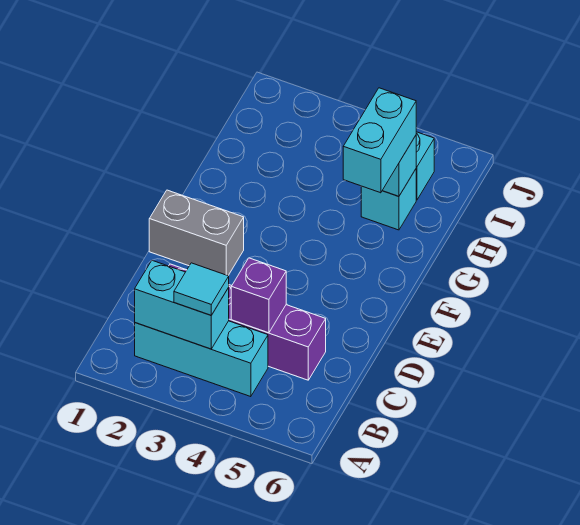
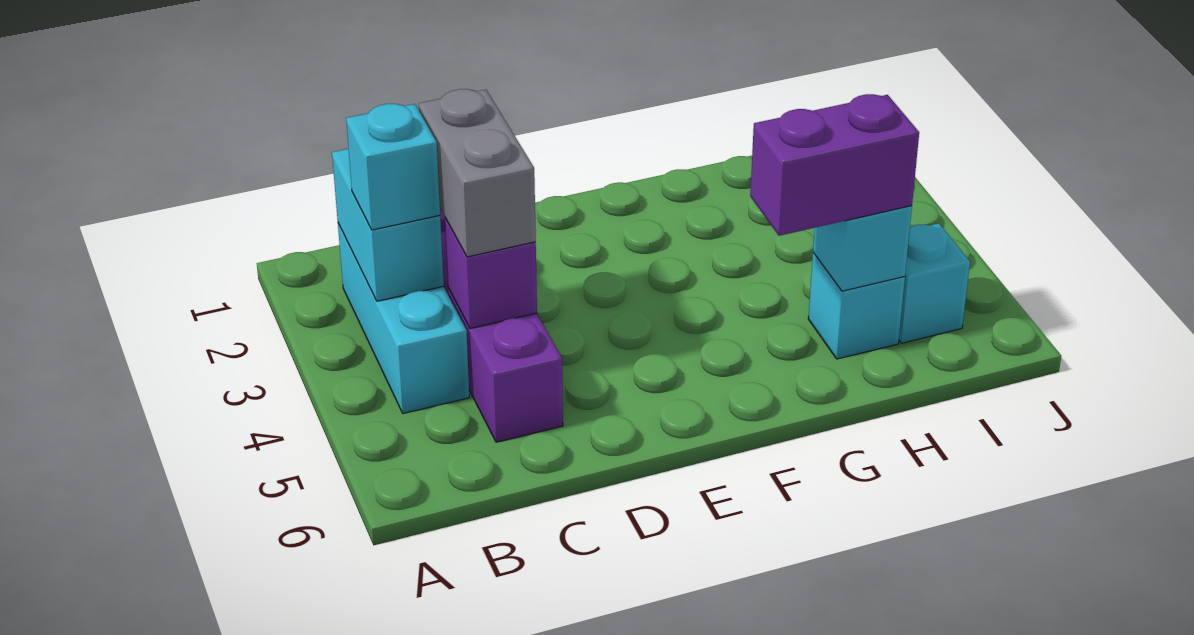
cyan 1x1 tile [174,263,229,315] -> cyan 1x1 brick [346,104,440,230]
grey 1x2 brick [149,190,244,276] -> grey 1x2 brick moved to [419,89,536,257]
cyan 1x2 brick [343,88,416,193] -> purple 1x2 brick [750,94,919,236]

